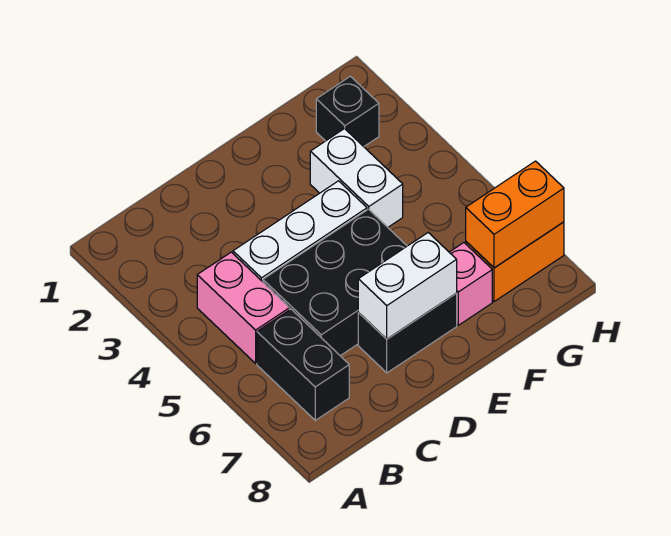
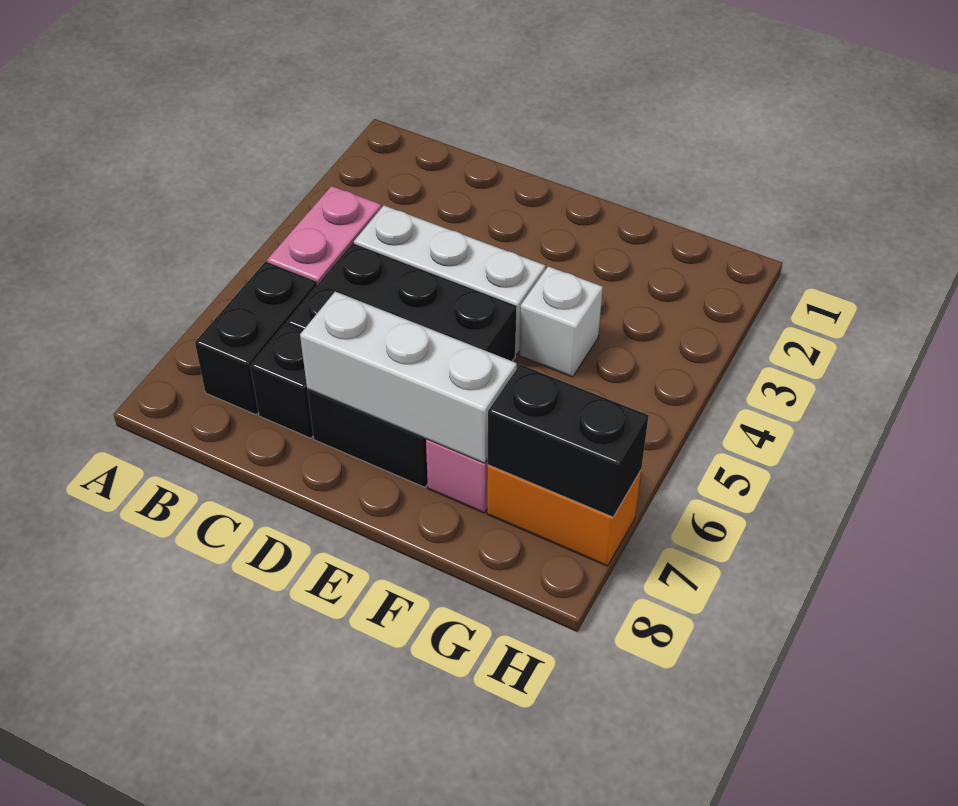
white 1x2 brick [358,233,457,339] -> white 1x3 brick [300,292,517,463]
white 1x2 brick [310,128,403,227] -> white 1x1 brick [519,266,603,377]
black 1x1 brick [316,76,379,147] -> black 1x1 brick moved to [250,324,313,438]
orange 1x2 brick [466,161,564,268] -> black 1x2 brick [488,365,649,517]

